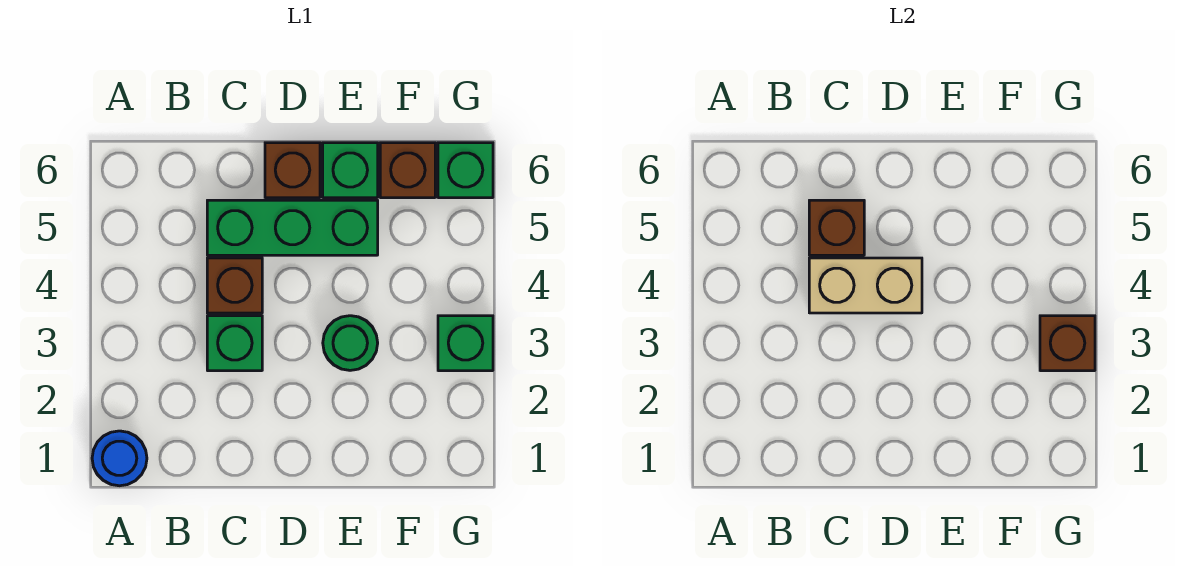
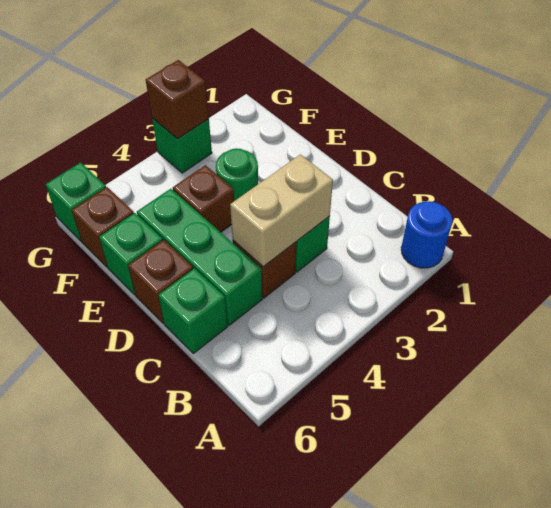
tan 1x2 brick [809,258,922,313] -> tan 1x2 brick turned to [230,154,333,267]
brown 1x1 brick [809,200,864,255] -> brown 1x1 brick moved to [173,165,234,232]
none -> green 1x1 brick [158,268,228,354]

